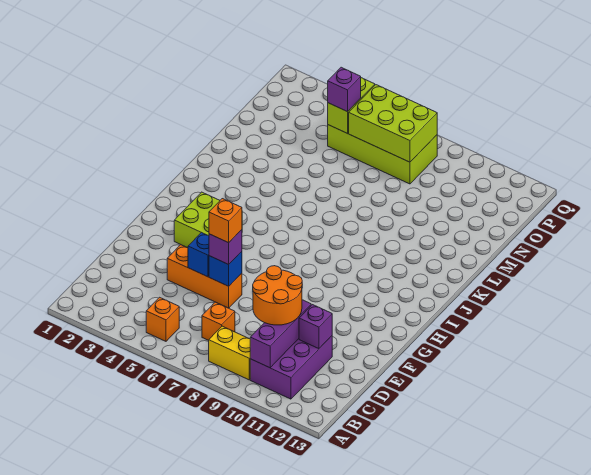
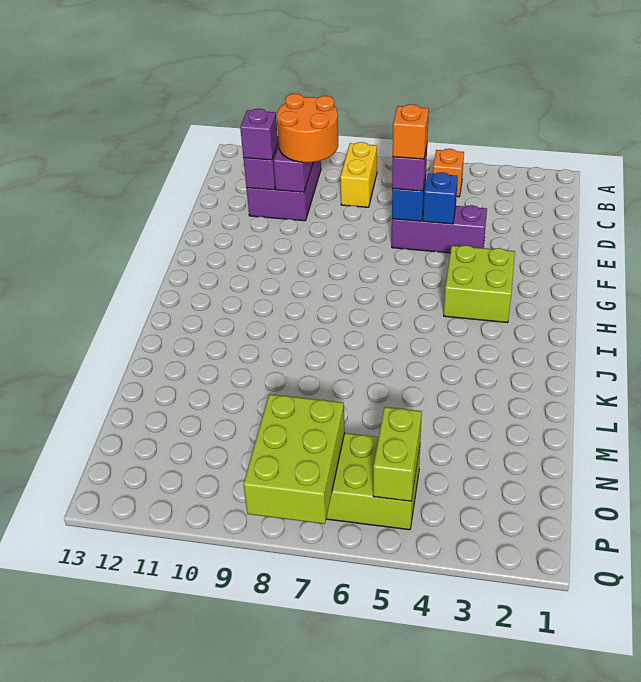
yellow 1x2 brick [209,326,250,380] -> yellow 1x2 brick turned to [340,142,377,207]
orange 1x1 brick [202,302,235,340] -> none
orange 1x3 brick [167,245,242,308] -> purple 1x3 brick [392,205,487,253]
purple 1x1 brick [328,67,361,112] -> purple 1x1 brick moved to [240,109,278,160]
lime 2x3 brick [349,85,437,162] -> lime 2x3 brick turned to [243,394,345,524]

